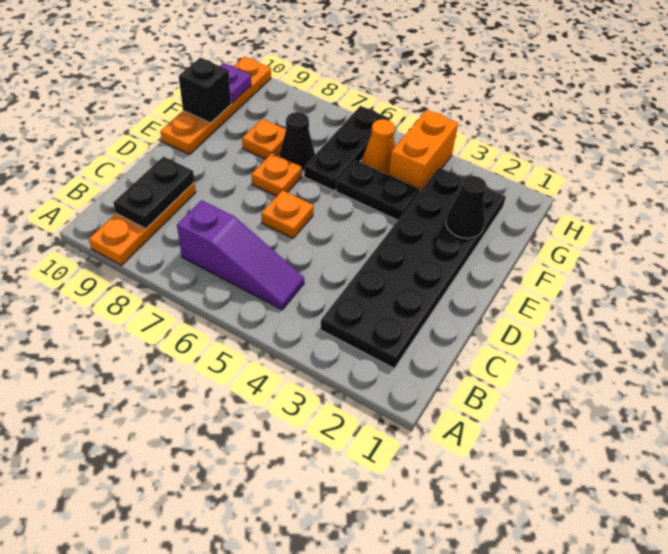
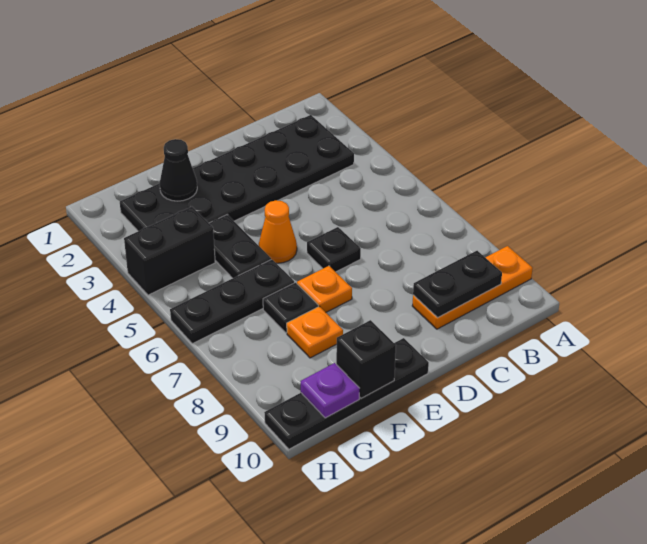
purple 1x3 slope [177,200,304,310] -> none
orange 1x1 plate [261,190,314,238] -> black 1x1 plate [307,227,361,272]
orange 1x4 plate [160,57,271,155] -> black 1x4 plate [264,338,429,449]
black 1x1 cone [280,112,315,171] -> black 1x1 plate [263,283,318,333]
orange 1x2 brick [389,110,458,192] -> black 1x2 brick [124,207,215,295]
orange 1x1 cone [362,119,395,175] -> orange 1x1 cone moved to [259,200,297,263]

